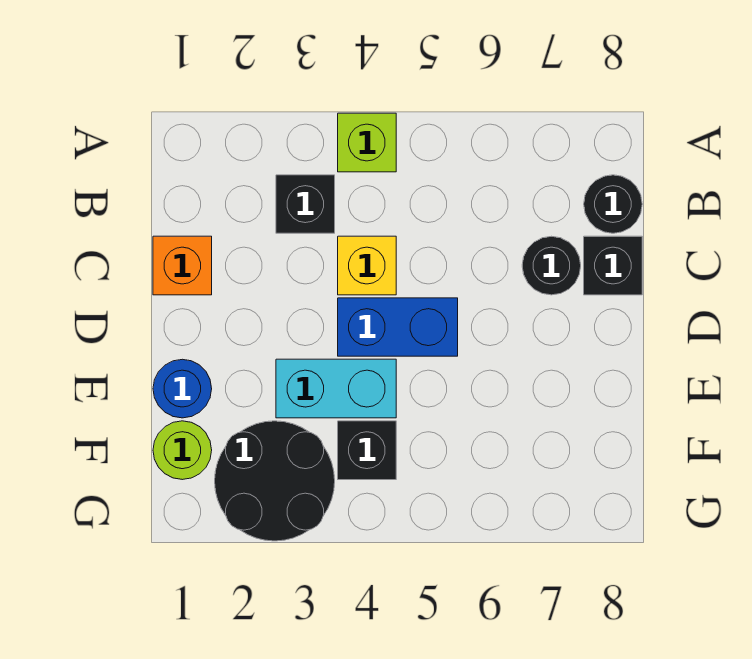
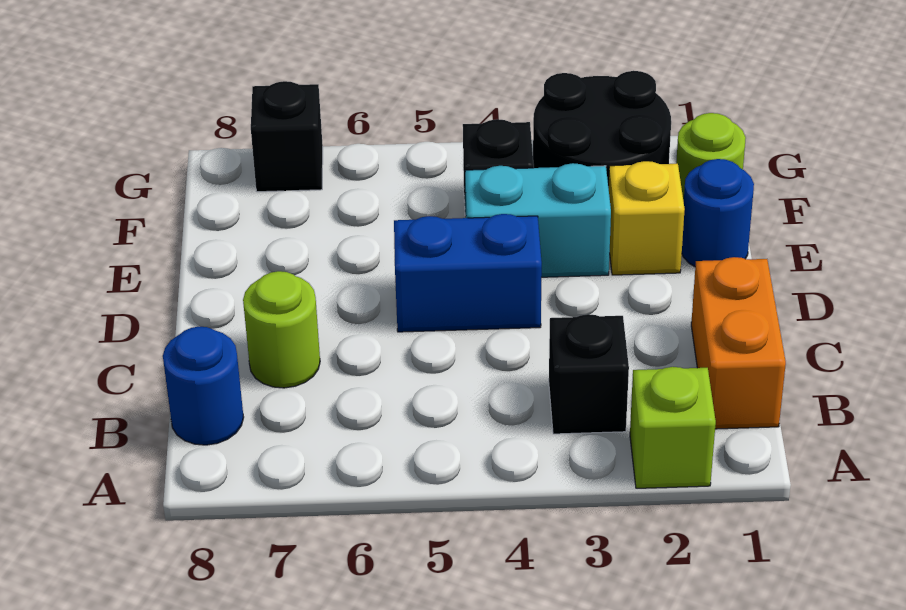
lime 1x1 brick [338,113,396,172] -> lime 1x1 brick moved to [630,367,716,488]
black 1x1 round brick [584,175,642,233] -> blue 1x1 round brick [163,327,244,445]
orange 1x1 brick [153,236,212,295] -> orange 1x2 brick [691,257,786,429]
yellow 1x1 brick [338,236,396,295] -> yellow 1x1 brick moved to [609,161,685,275]
black 1x1 round brick [522,236,581,295] -> lime 1x1 round brick [243,271,320,388]
black 1x1 brick [584,236,642,295] -> black 1x1 brick moved to [251,81,323,192]

